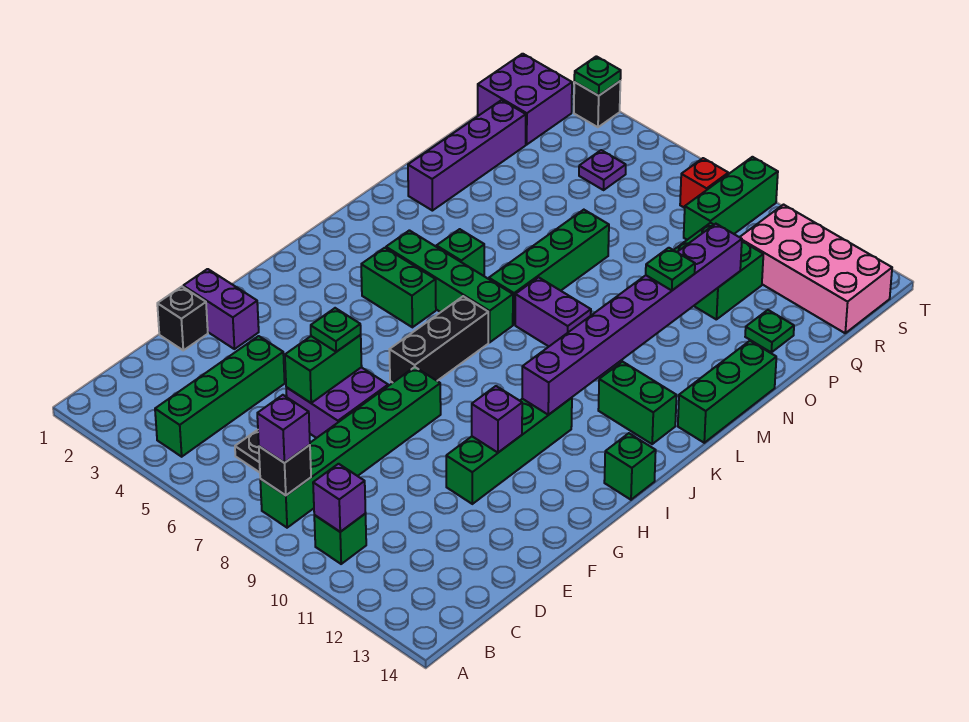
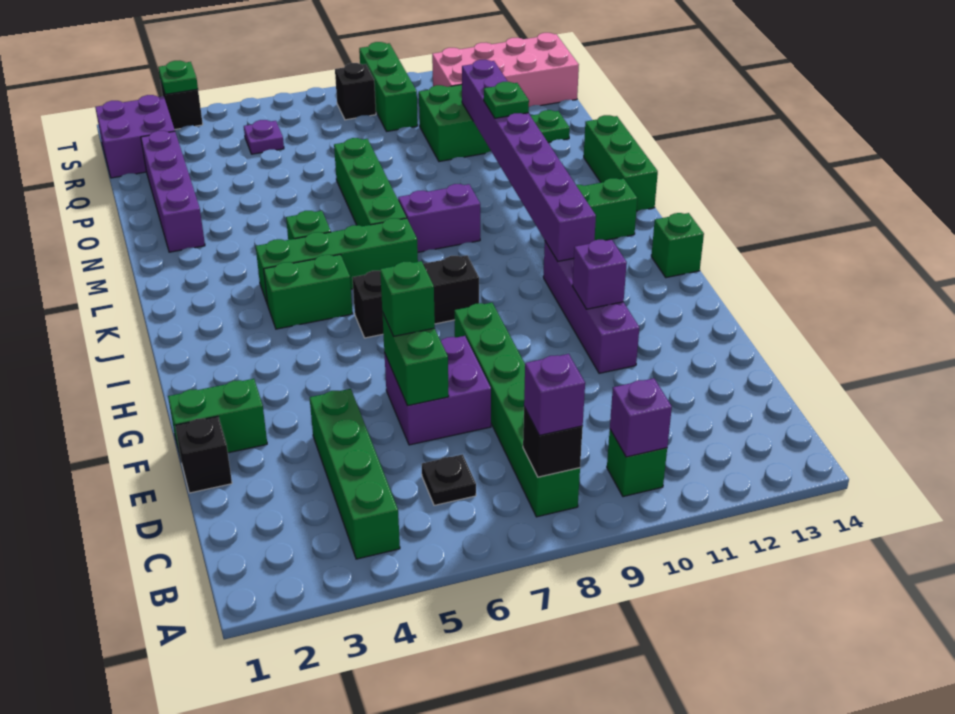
purple 1x2 brick [183,269,259,349] -> green 1x2 brick [168,379,267,458]
green 1x1 plate [311,308,361,352] -> green 1x1 brick [380,261,435,336]
green 1x4 brick [446,398,572,504] -> purple 1x4 brick [543,242,639,373]
black 1x3 brick [389,296,488,383] -> black 1x3 brick turned to [352,255,479,338]
red 1x1 brick [680,158,728,208] -> black 1x1 brick [335,63,376,120]

